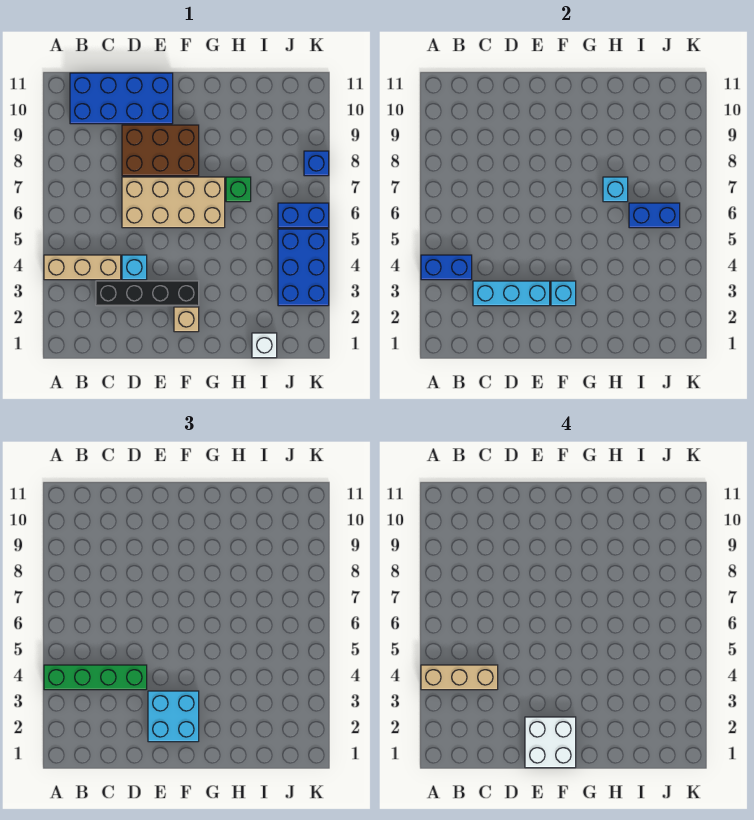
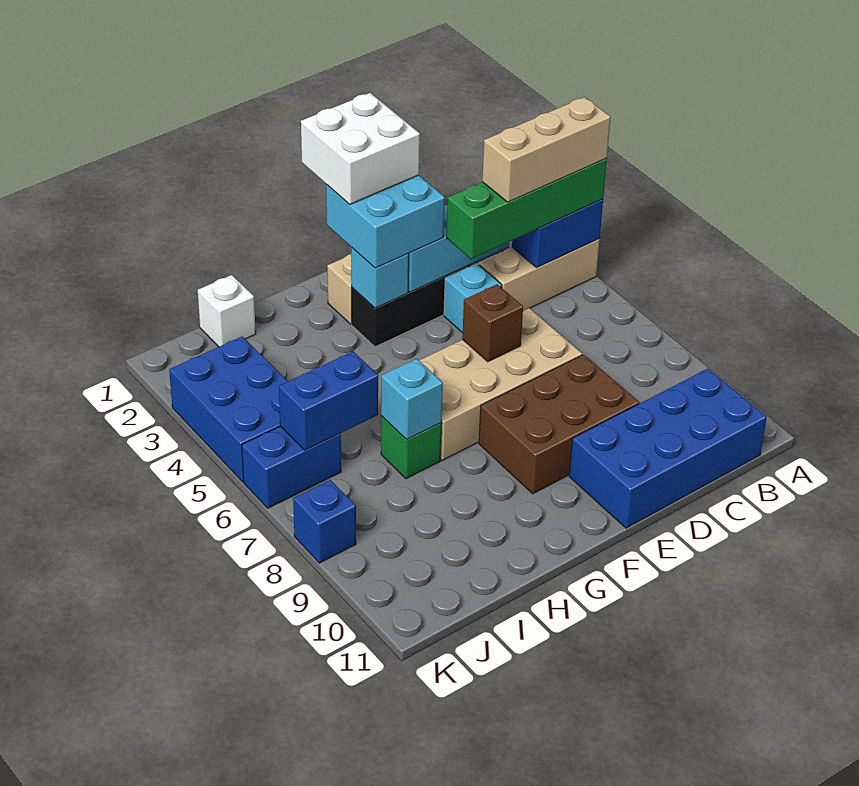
none -> brown 1x1 brick [462,284,523,362]

